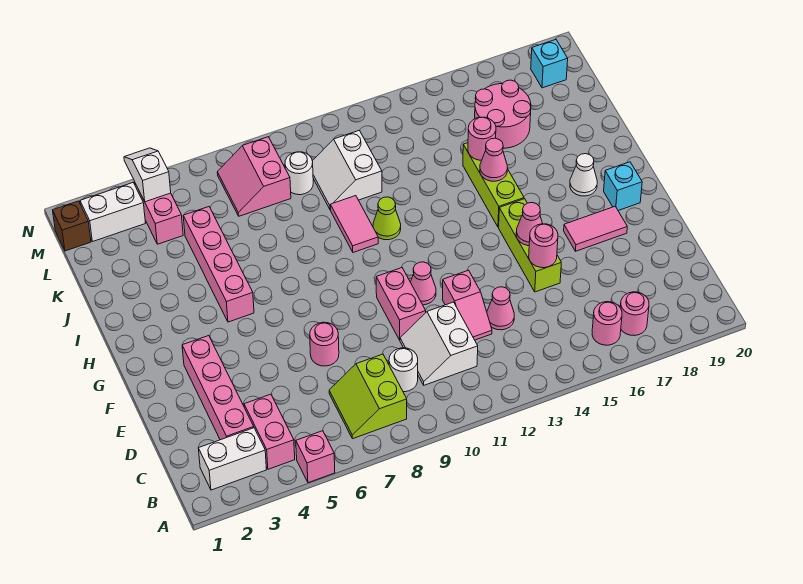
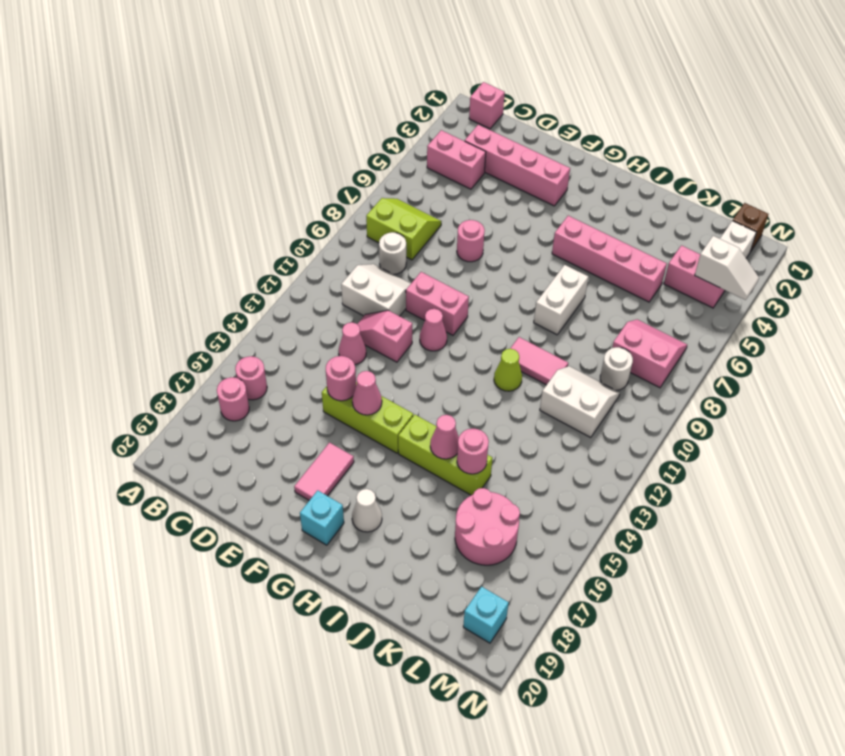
pink 1x1 brick [296,431,335,483] -> pink 1x1 brick moved to [469,82,505,129]
white 1x2 brick [199,428,266,490] -> white 1x2 brick moved to [534,265,588,335]

